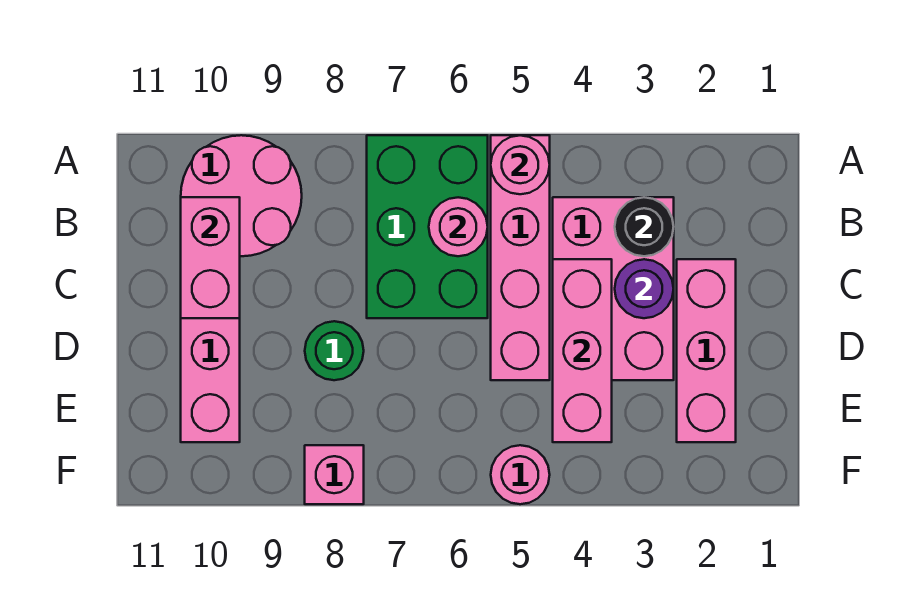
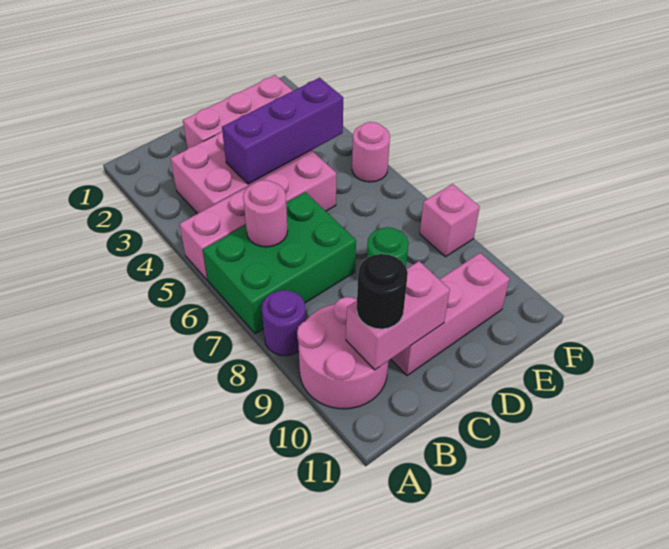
pink 1x1 round brick [491,135,550,194] -> none
black 1x1 round brick [615,197,674,256] -> black 1x1 round brick moved to [357,254,408,329]
purple 1x1 round brick [615,259,674,318] -> purple 1x1 round brick moved to [262,290,306,356]
pink 1x3 brick [553,259,612,442] -> purple 1x3 brick [222,78,343,184]

